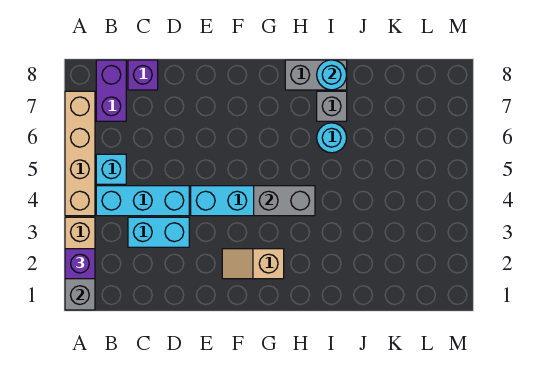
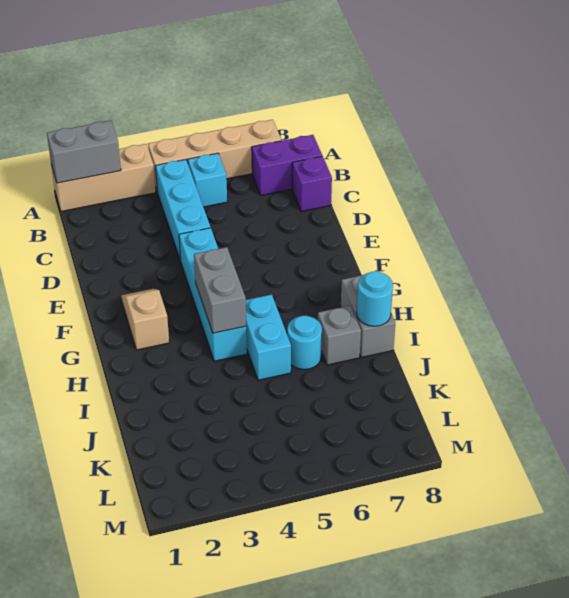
purple 1x1 brick [65,249,95,279] -> none
cyan 1x2 brick [128,217,189,247] -> cyan 1x2 brick moved to [246,294,291,380]

